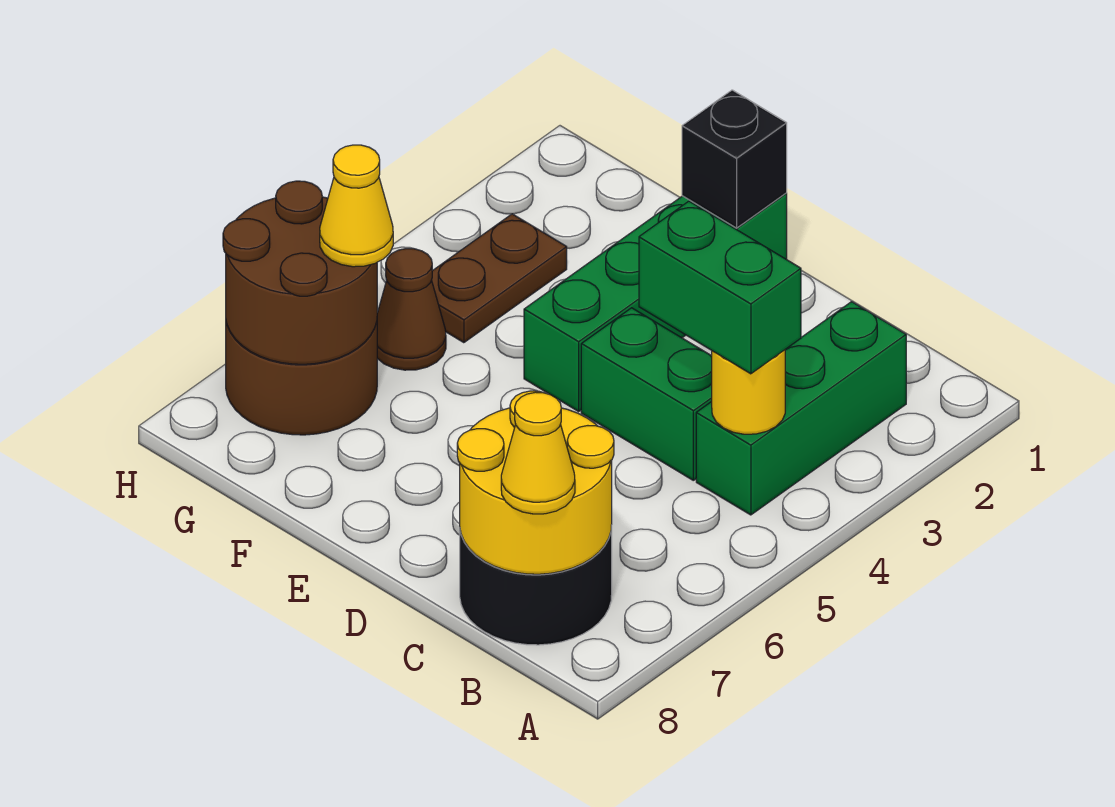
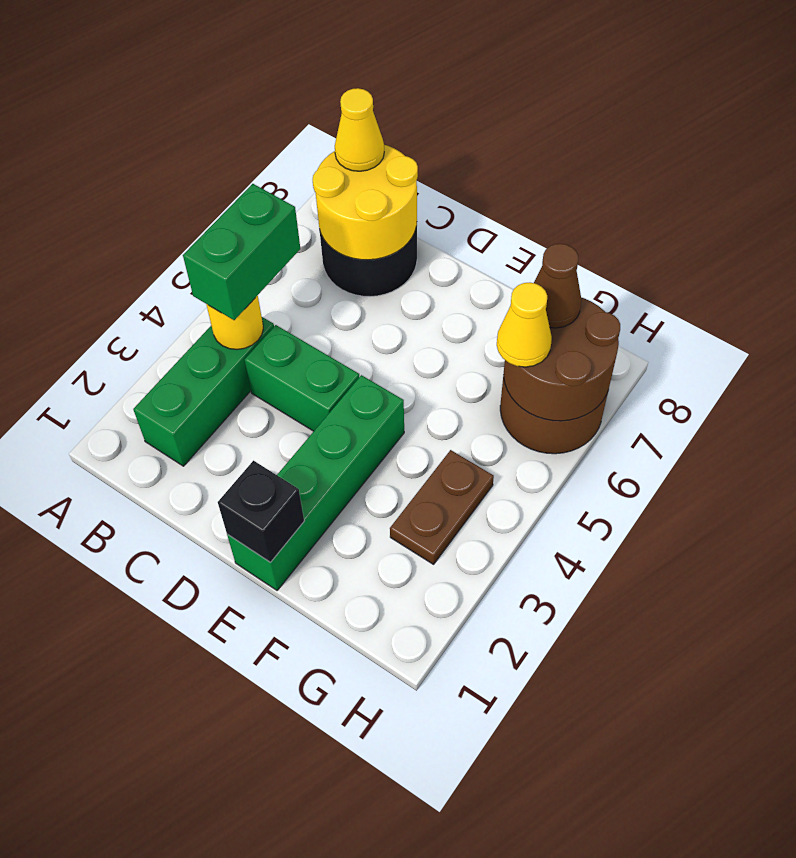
green 1x2 brick [639,201,801,374] -> green 1x2 brick turned to [183,184,300,320]
brown 1x1 cone [377,249,446,370] -> brown 1x1 cone moved to [534,244,581,328]

